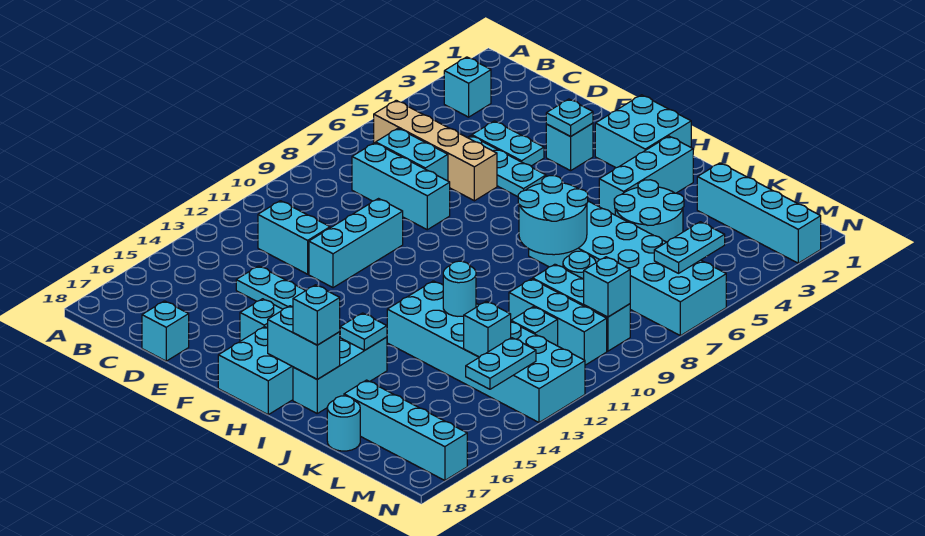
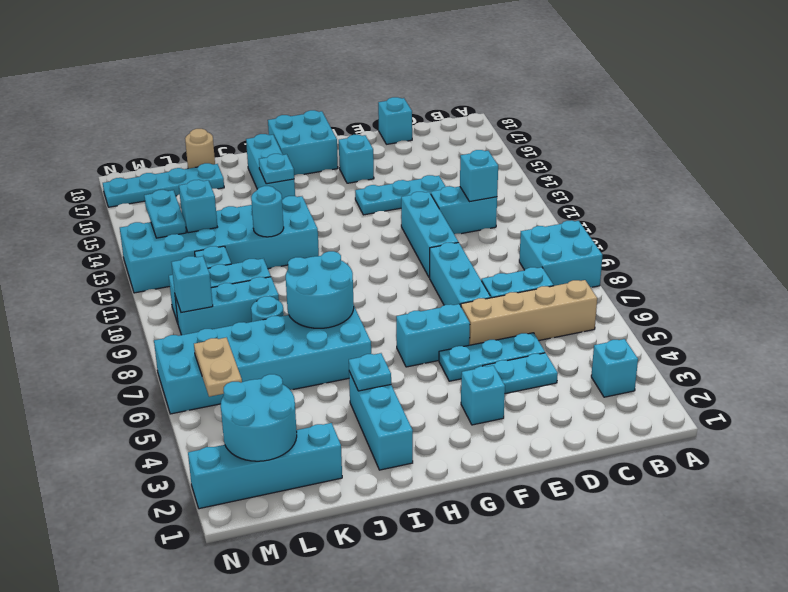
cyan 1x3 brick [352,143,450,230] -> cyan 1x3 brick turned to [430,242,491,306]
cyan 1x1 plate [546,99,593,136] -> cyan 1x1 plate moved to [349,353,391,391]
cyan 2x2 brick [595,95,691,168] -> cyan 2x2 brick moved to [519,220,602,287]
cyan 1x2 brick [268,306,340,379] -> cyan 1x2 brick moved to [396,304,470,367]
cyan 1x1 brick [293,285,340,345] -> cyan 1x1 brick moved to [460,150,498,202]
cyan 2x2 round brick [614,180,684,242] -> cyan 2x2 round brick moved to [221,374,297,461]
cyan 1x4 brick [344,380,467,481] -> cyan 1x4 plate [103,163,224,207]
cyan 1x1 round brick [327,396,360,451] -> tan 1x1 round brick [185,129,215,169]
cyan 1x2 plate [654,222,725,273] -> tan 1x2 plate [194,338,242,397]

